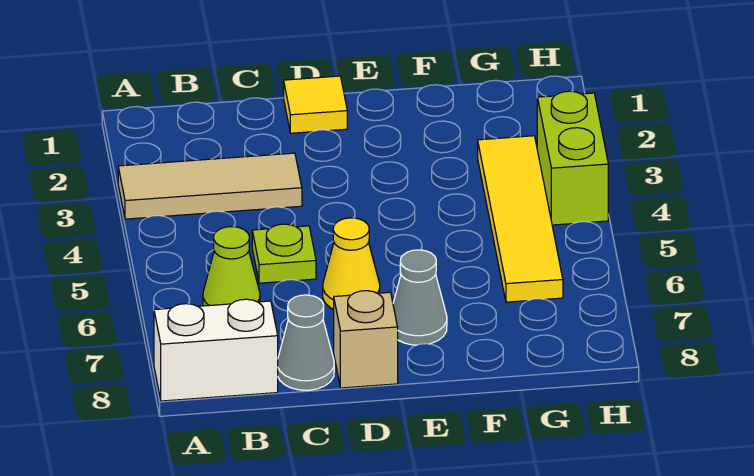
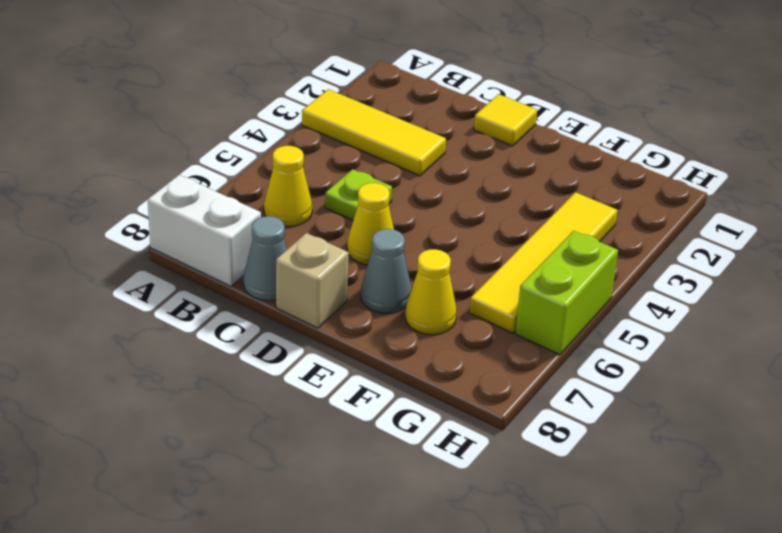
tan 1x3 tile [118,153,302,219] -> yellow 1x3 tile [302,89,446,176]
lime 1x1 cone [203,227,260,306] -> yellow 1x1 cone [264,146,312,227]
none -> yellow 1x1 cone [405,249,457,335]
lime 1x2 brick [537,91,608,225] -> lime 1x2 brick moved to [515,231,618,355]

